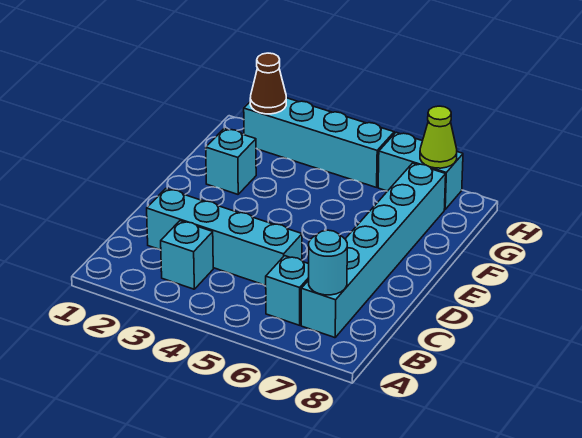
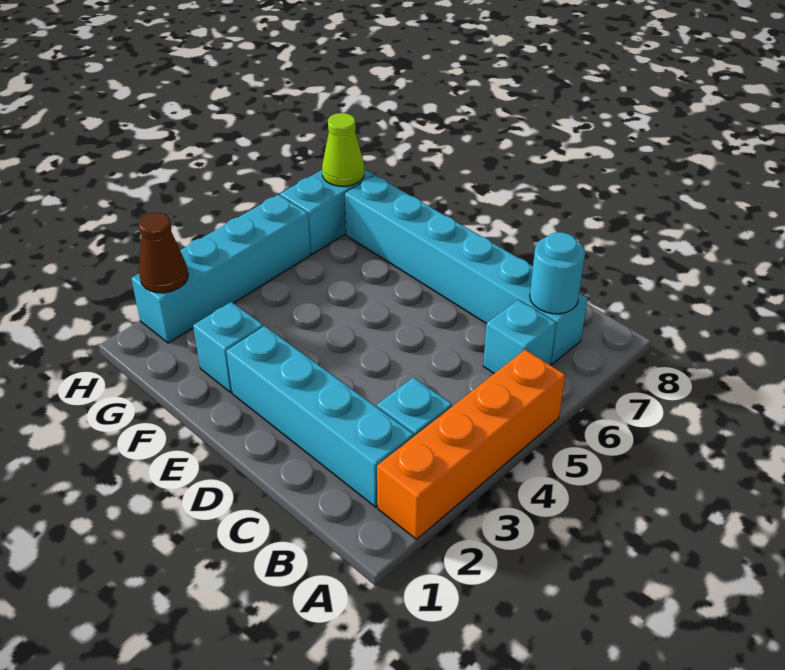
none -> orange 1x4 brick [377,350,565,539]
cyan 1x4 brick [147,189,302,285] -> cyan 1x4 brick turned to [226,326,414,507]

